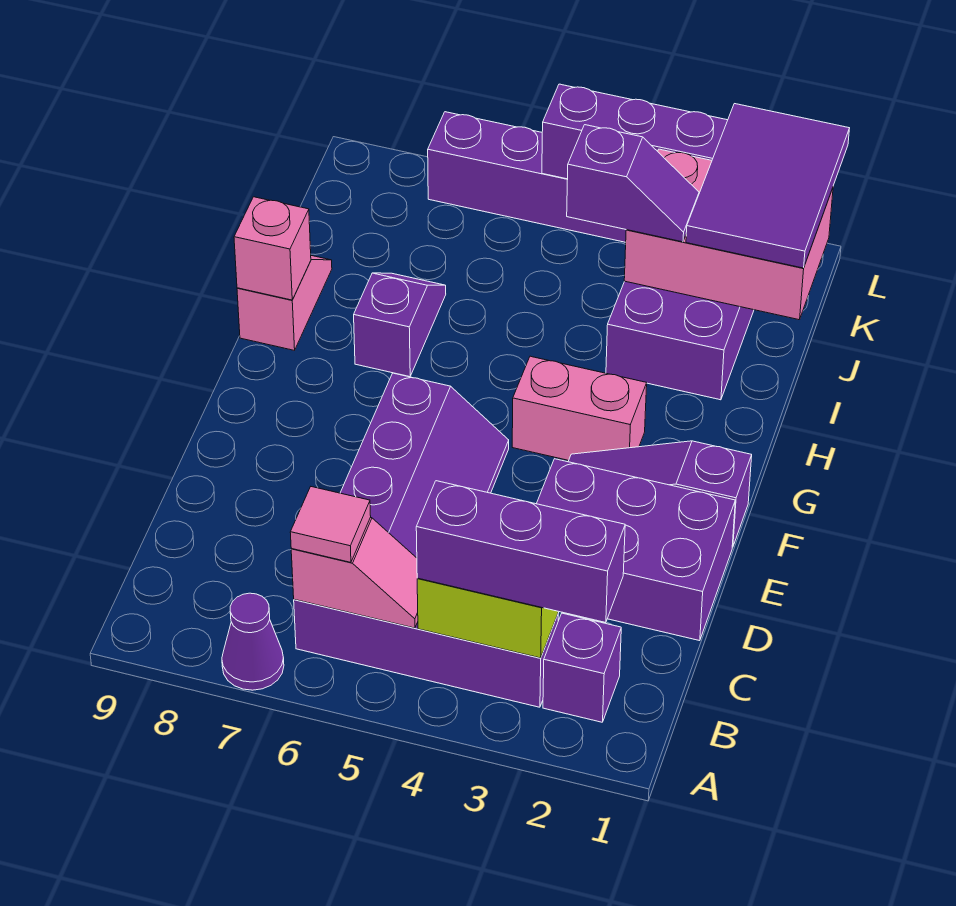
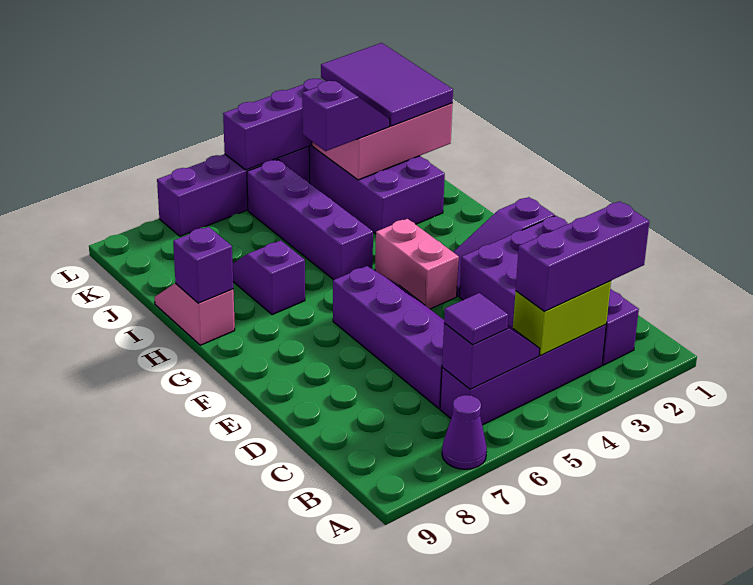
pink 1x2 slope [291,517,418,628] -> purple 1x2 slope [442,323,540,389]
pink 1x1 tile [290,487,371,562] -> purple 1x1 tile [444,293,508,345]
pink 1x2 brick [512,356,647,460] -> pink 1x2 brick turned to [375,219,459,309]
none -> purple 1x4 brick [247,160,373,280]
pink 1x1 brick [234,197,311,300] -> purple 1x1 brick [173,227,233,303]

